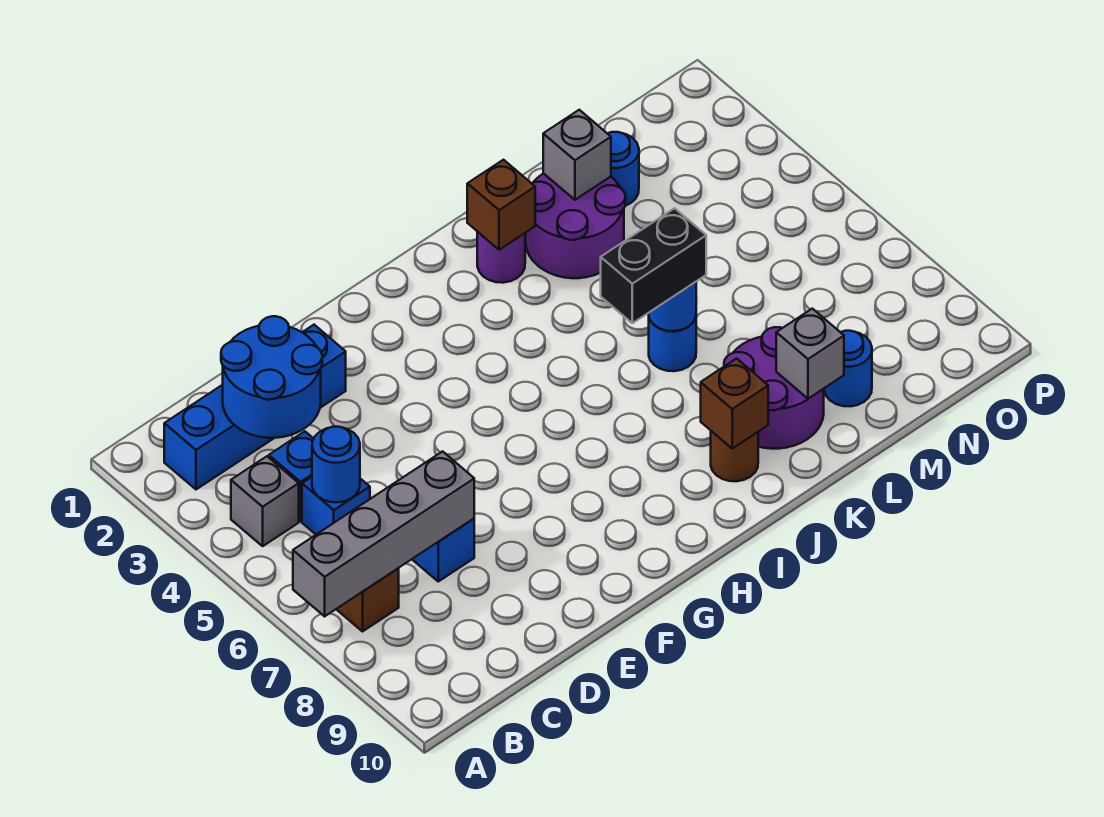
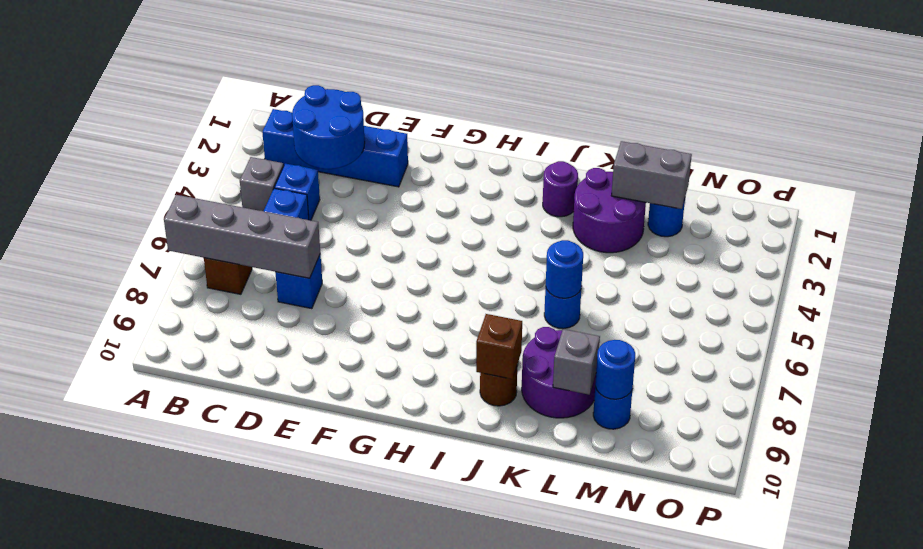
blue 1x1 round brick [312,427,360,502] -> blue 1x1 round brick moved to [595,340,635,399]
brown 1x1 brick [467,160,535,250] -> none
black 1x2 brick [601,208,706,323] -> none
grey 1x1 brick [543,110,611,200] -> grey 1x2 brick [611,141,692,209]

